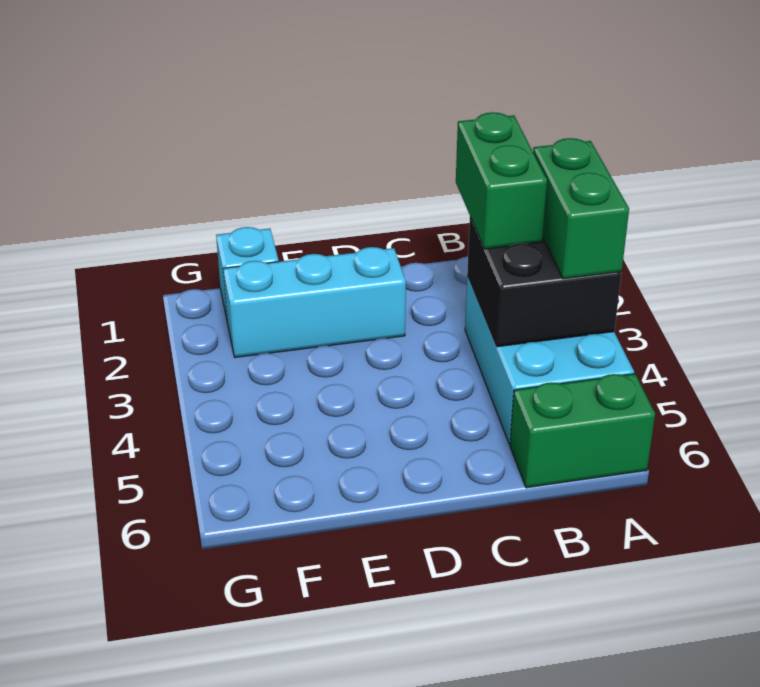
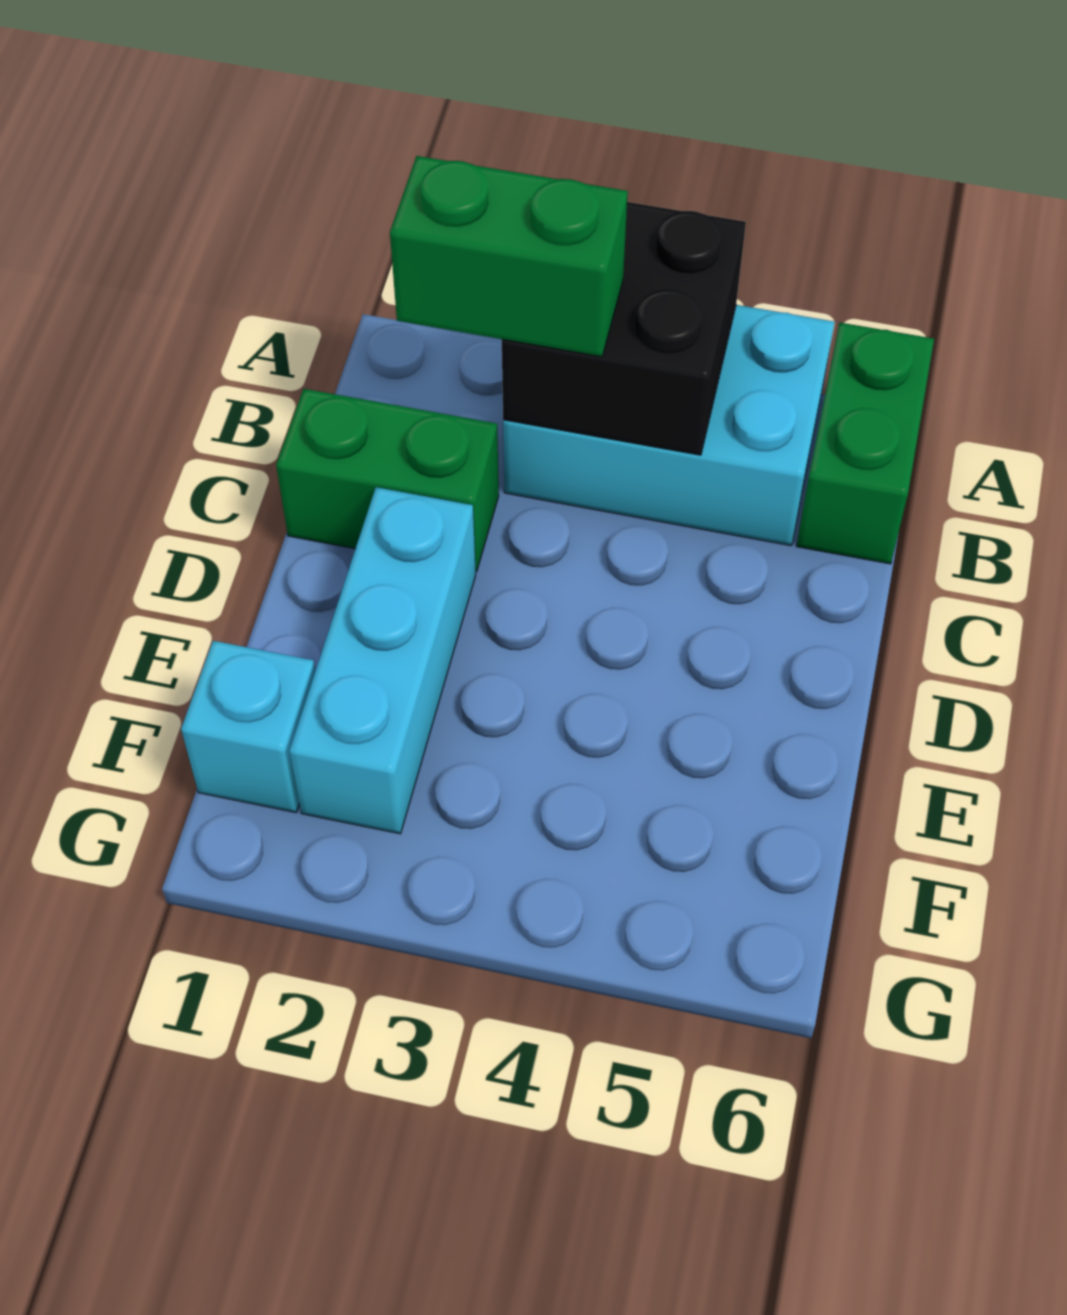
green 1x2 brick [533,138,629,279] -> green 1x2 brick moved to [276,389,499,571]

